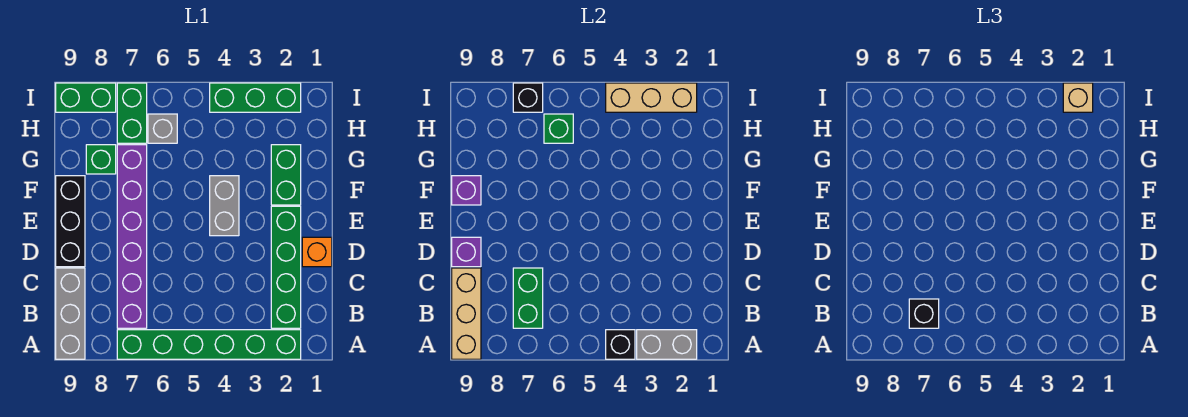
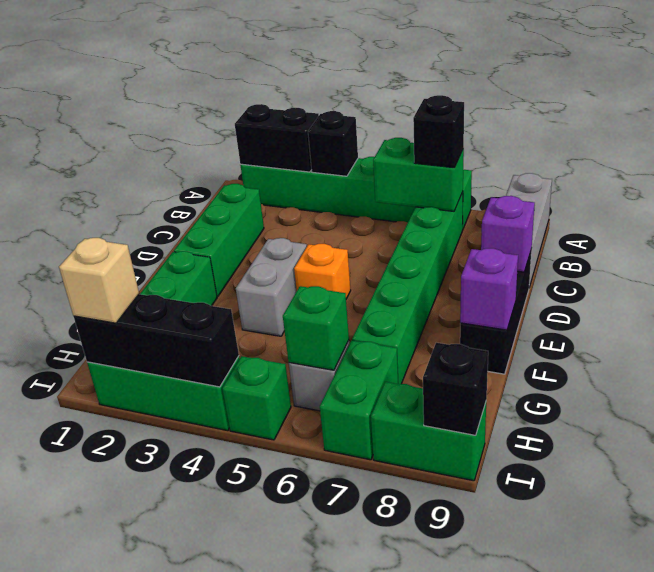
grey 1x2 brick [637,330,697,359] -> black 1x2 brick [235,104,319,172]
tan 1x3 brick [452,268,481,359] -> none
green 1x4 brick [271,206,301,328] -> green 1x3 brick [174,184,264,297]
purple 1x6 brick [117,145,147,328] -> green 1x6 brick [352,192,463,384]
green 1x2 brick [513,268,543,328] -> green 1x2 brick turned to [373,138,464,211]
orange 1x1 brick [302,237,332,267] -> orange 1x1 brick moved to [294,244,351,299]
green 1x1 brick [86,145,116,174] -> green 1x1 brick moved to [222,356,291,440]
tan 1x3 brick [606,83,697,112] -> black 1x3 brick [74,294,239,387]
black 1x1 brick [513,83,543,112] -> black 1x1 brick moved to [423,343,488,435]

